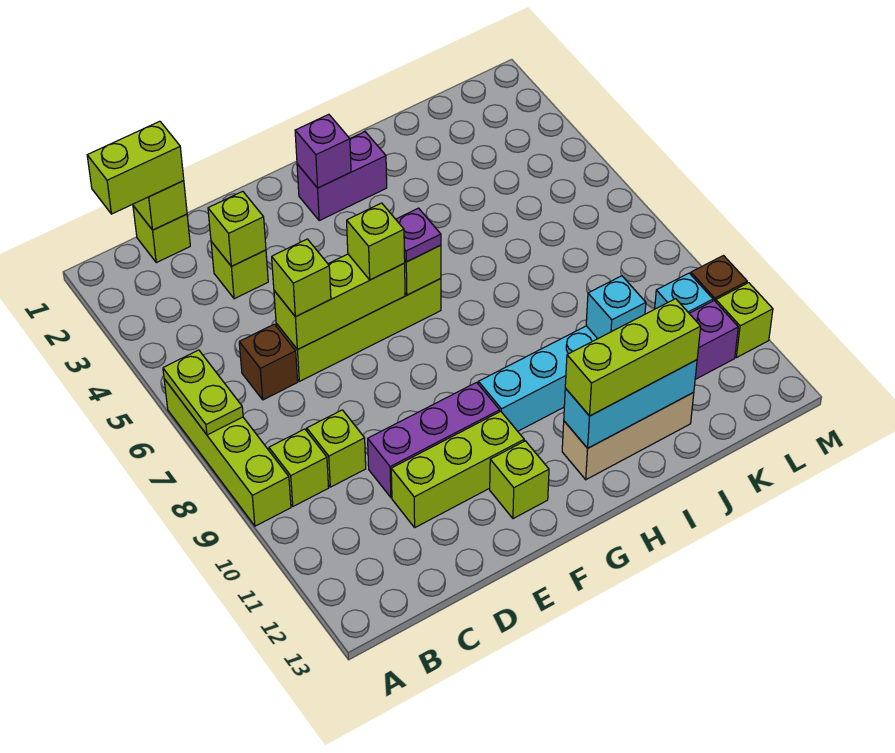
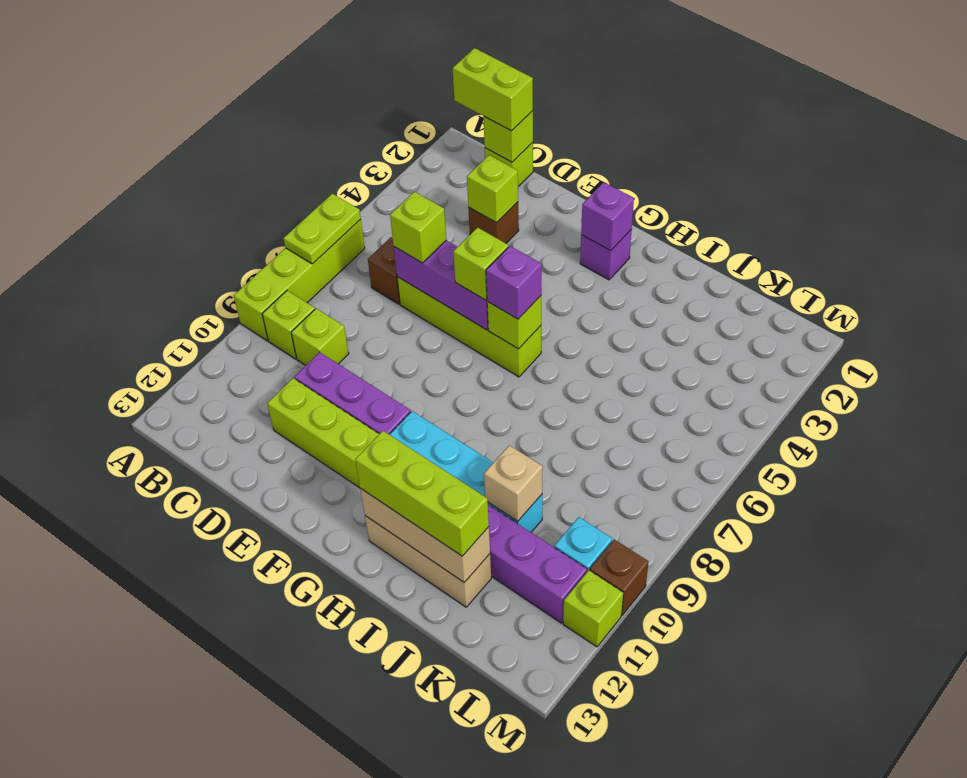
lime 1x1 brick [211,242,268,299] -> brown 1x1 brick [468,202,519,243]
lime 1x3 brick [274,254,405,350] -> purple 1x3 brick [394,240,488,330]
lime 1x1 brick [490,441,549,519] -> none
purple 1x2 brick [297,132,387,220] -> purple 1x1 brick [580,229,632,280]
purple 1x1 plate [396,208,441,262] -> purple 1x1 brick [486,246,542,319]
cyan 1x3 brick [564,360,697,448] -> tan 1x3 brick [360,488,490,583]
cyan 1x1 brick [586,276,646,339] -> tan 1x1 brick [484,445,543,521]

